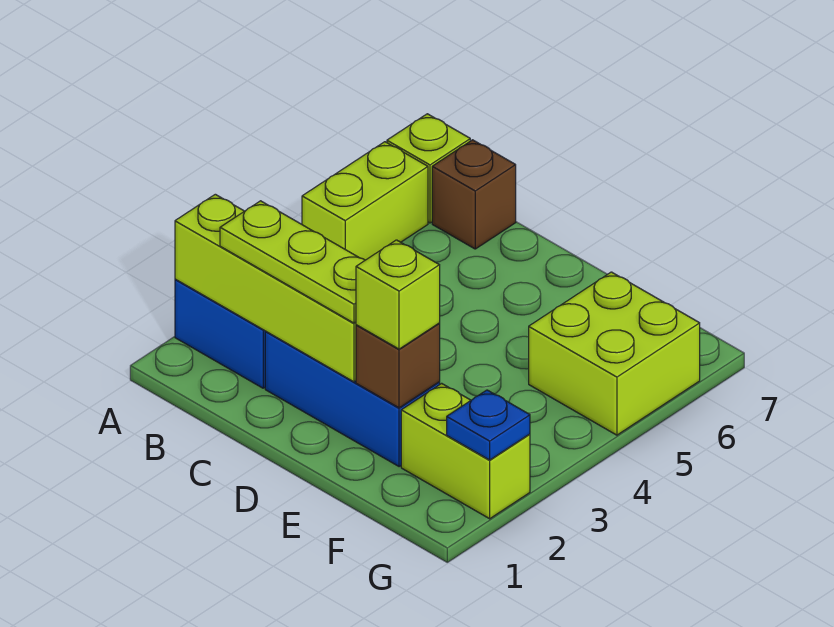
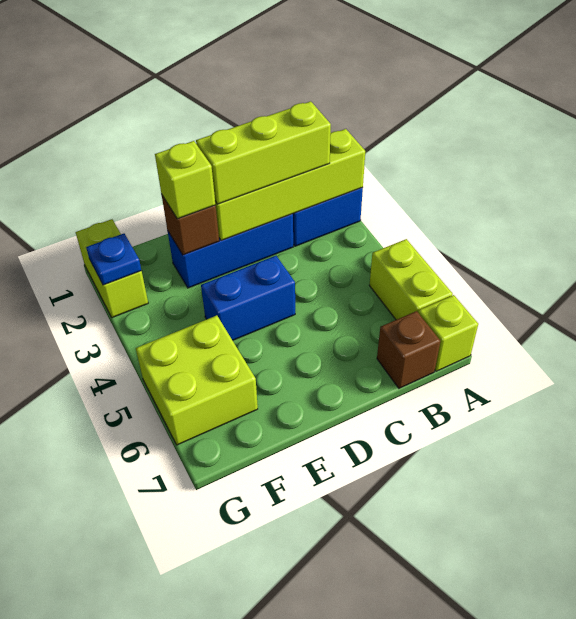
lime 1x3 plate [220,201,365,323] -> lime 1x3 brick [196,101,331,204]
none -> blue 1x2 brick [201,256,295,340]
lime 1x2 brick [401,383,530,519] -> lime 1x2 brick turned to [76,219,148,318]

